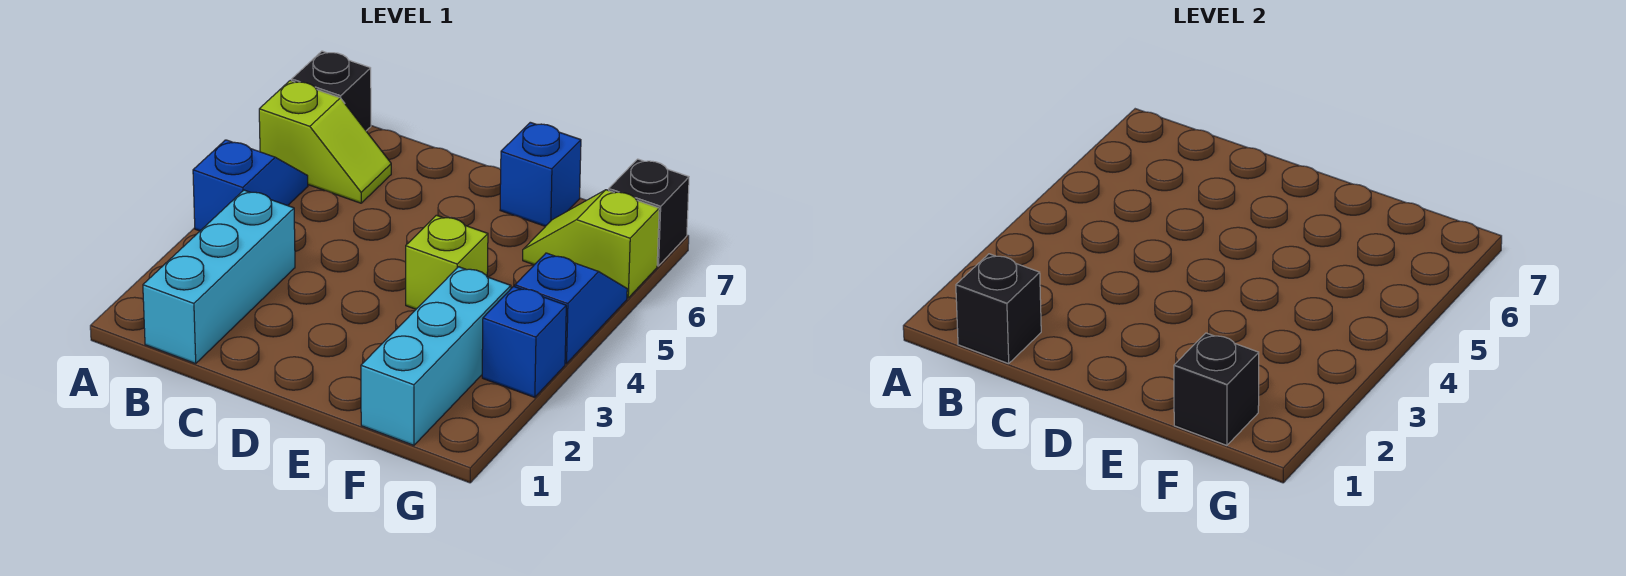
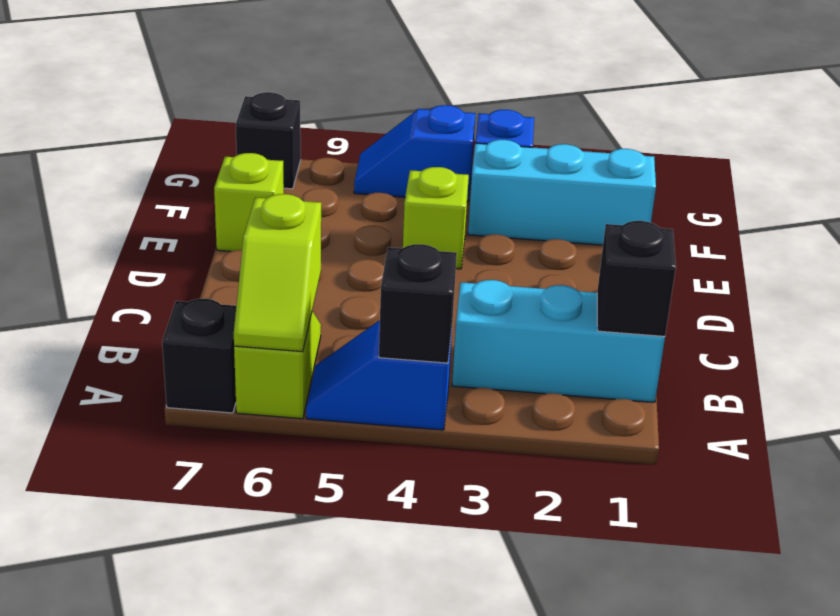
blue 1x1 brick [500,122,581,226] -> lime 1x1 brick [214,153,284,251]
black 1x1 brick [1174,333,1259,445] -> black 1x1 brick moved to [379,244,457,363]
lime 1x2 slope [523,190,659,298] -> lime 1x2 slope moved to [234,194,321,352]

